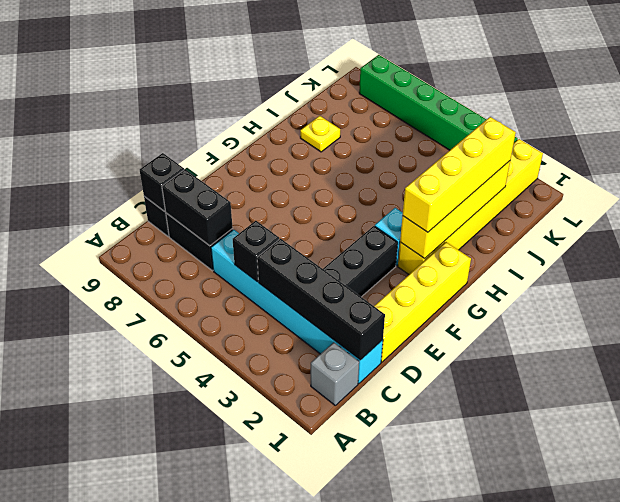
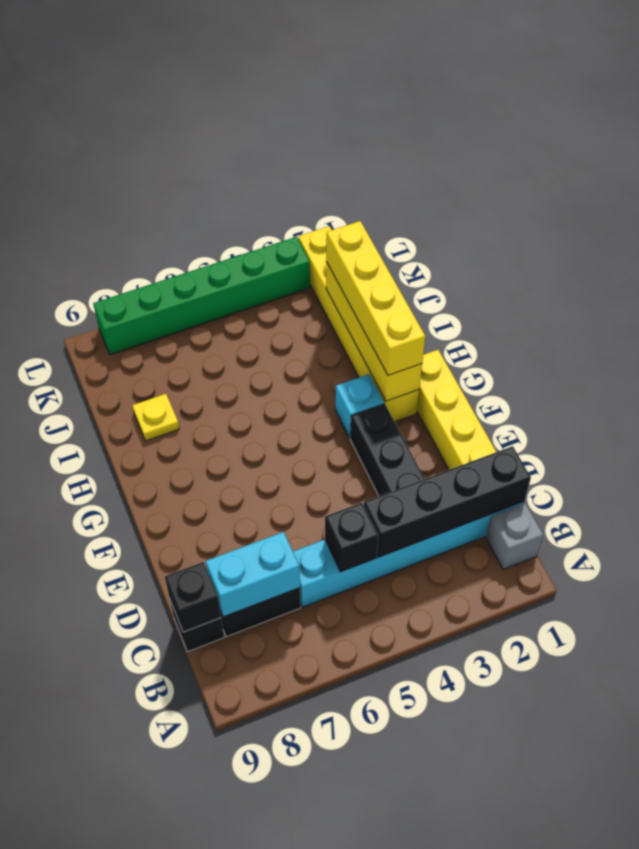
black 1x2 brick [162,169,233,246] -> cyan 1x2 brick [206,532,300,617]

